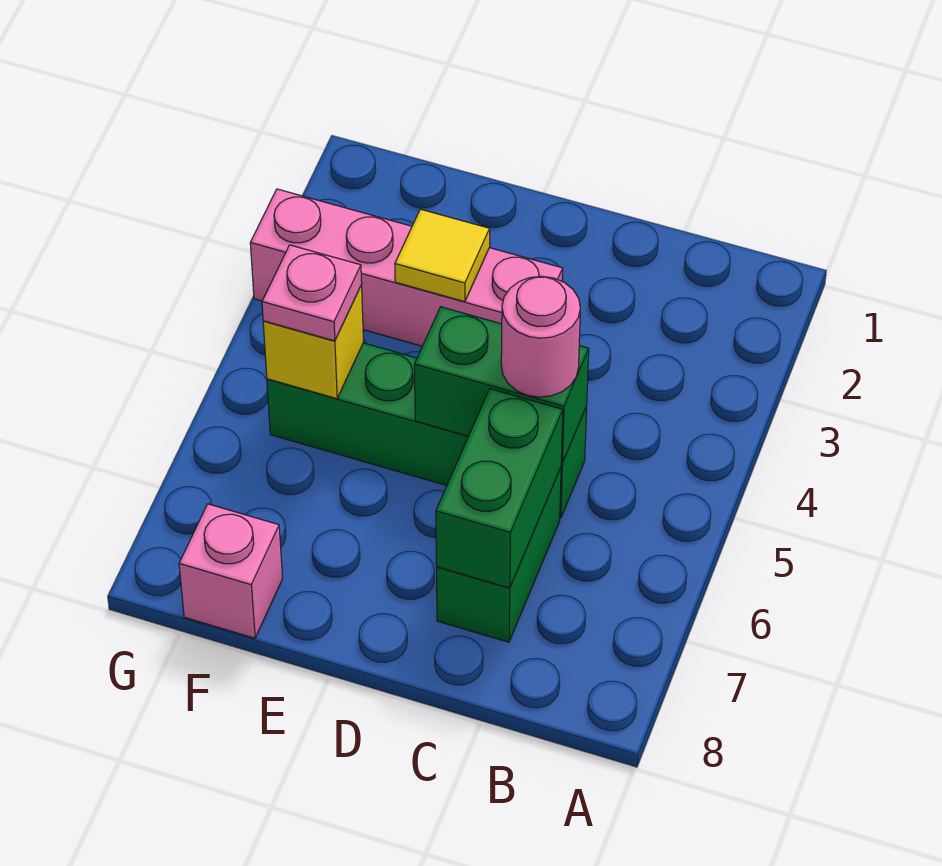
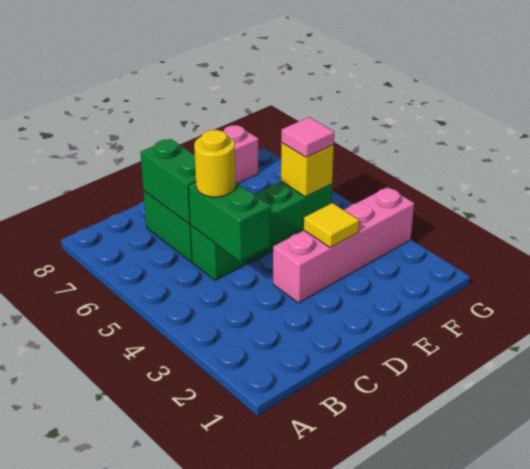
green 1x2 brick [414,307,589,463] -> green 1x2 brick turned to [188,182,271,261]
pink 1x1 round brick [501,276,580,397] -> yellow 1x1 round brick [194,130,235,197]
pink 1x1 plate [262,245,362,341] -> pink 1x1 tile [281,117,334,157]

